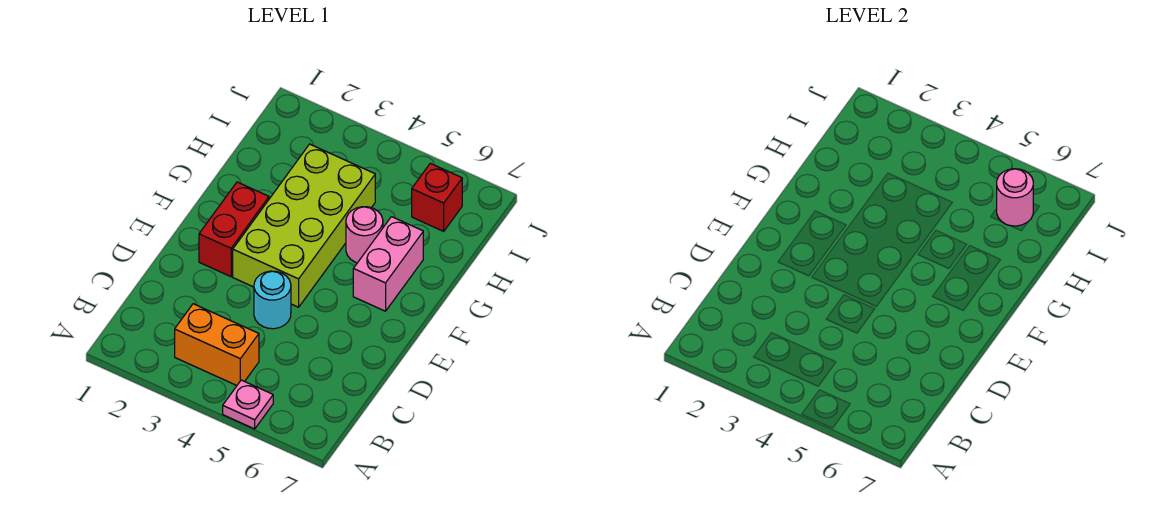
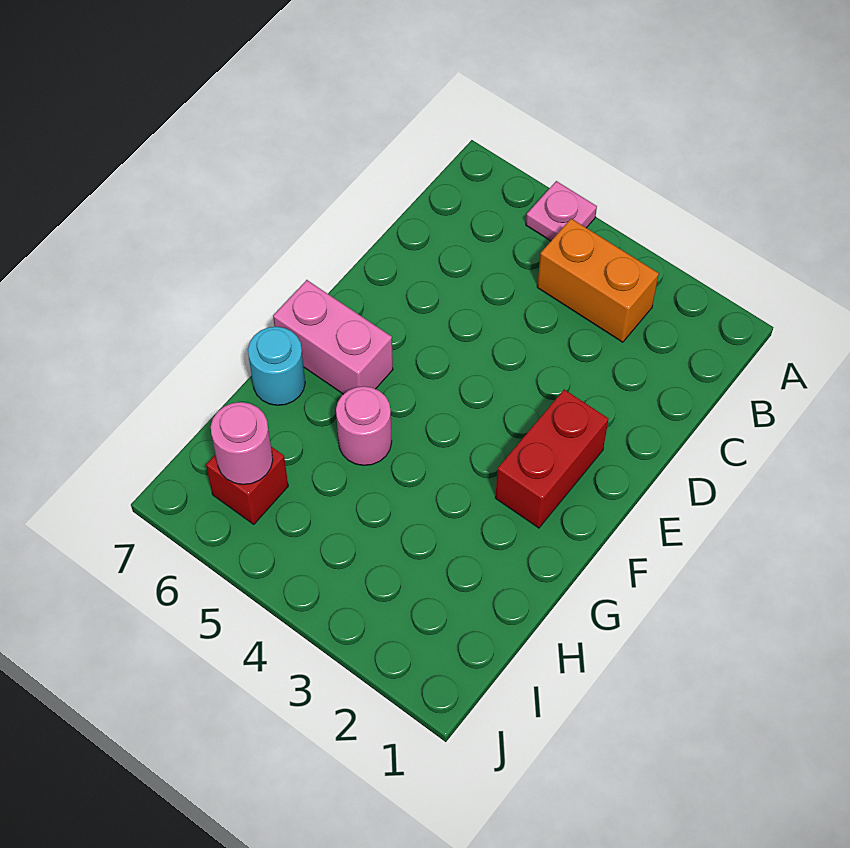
cyan 1x1 round brick [254,271,291,329] -> cyan 1x1 round brick moved to [248,327,305,405]
lime 2x4 brick [233,144,375,307] -> none
pink 1x2 brick [353,217,423,311] -> pink 1x2 brick turned to [273,280,393,394]

